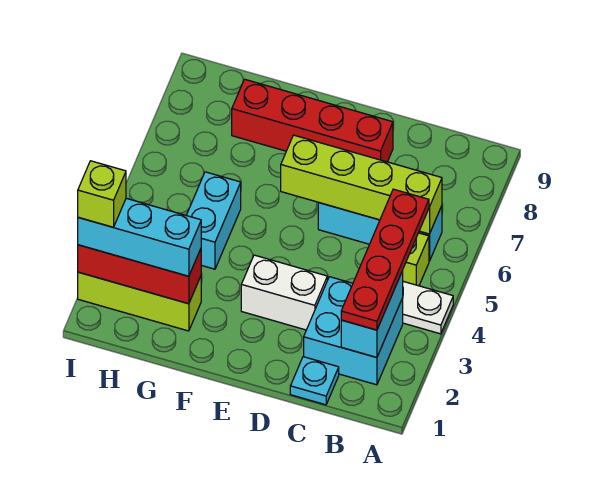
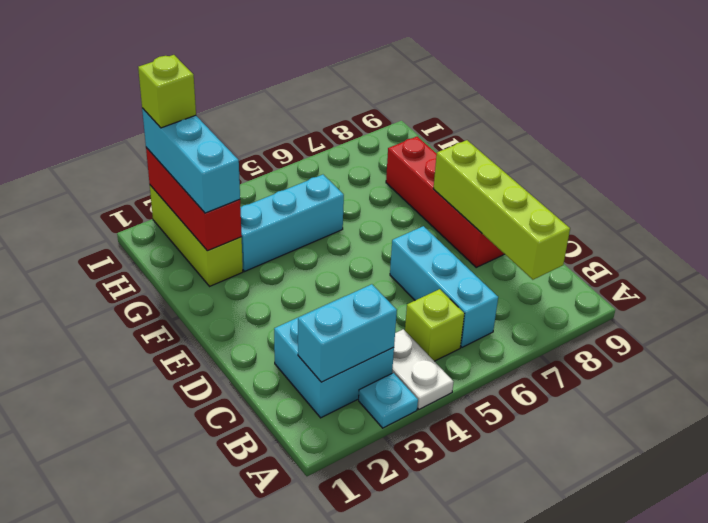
red 1x4 plate [341,189,429,330] -> none
lime 1x4 brick [281,135,442,234] -> lime 1x4 brick moved to [433,140,570,280]
cyan 1x1 plate [290,357,339,405] -> cyan 1x1 plate moved to [359,373,418,428]
white 1x2 brick [241,255,327,330] -> none
cyan 1x2 brick [186,172,241,269] -> cyan 1x3 brick [240,175,344,271]

